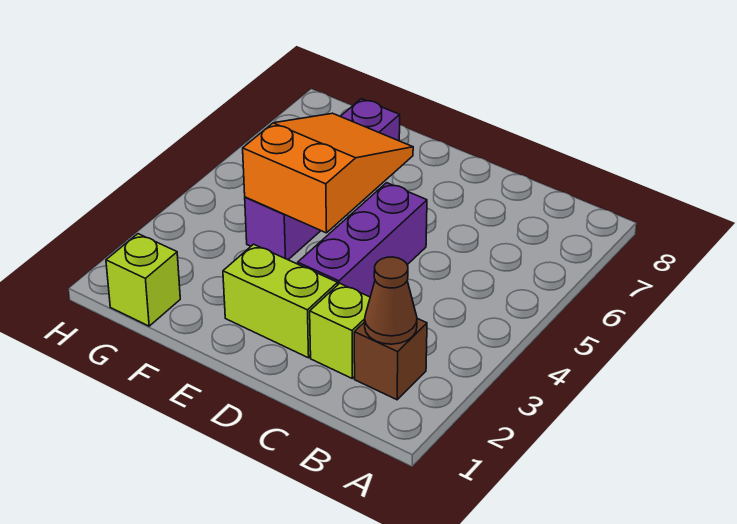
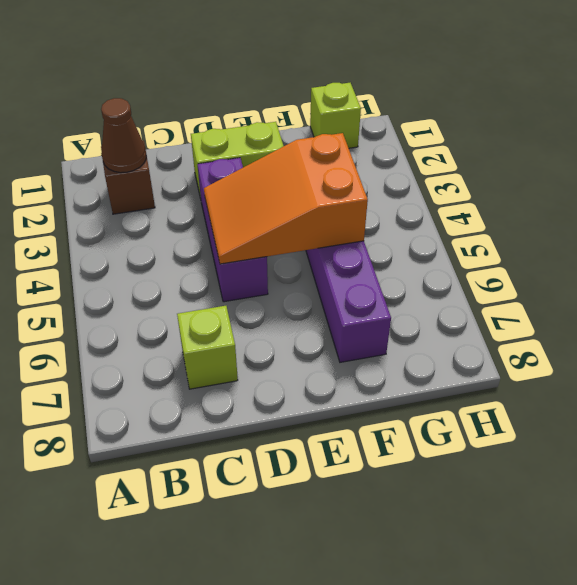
lime 1x1 brick [310,283,370,378] -> lime 1x1 brick moved to [177,306,238,389]
orange 2x3 slope [243,113,413,233] -> orange 2x3 slope turned to [204,133,368,264]

